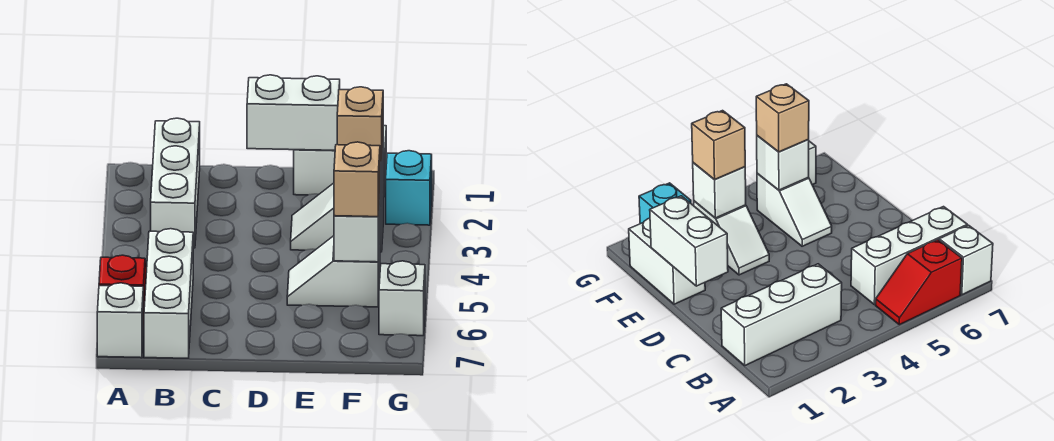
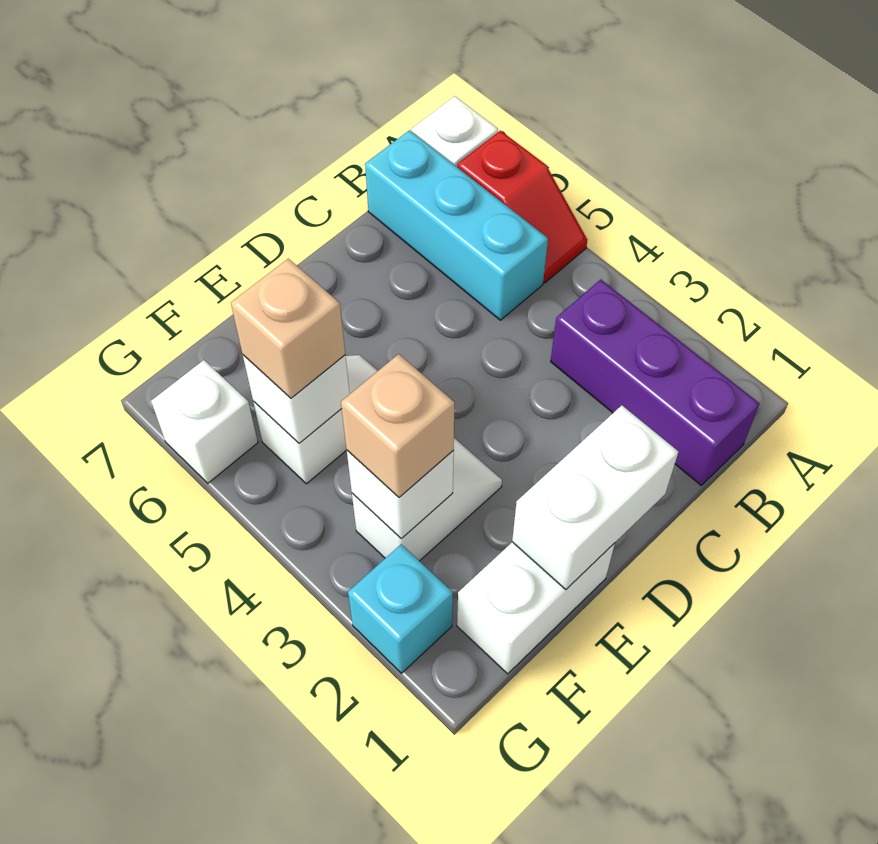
white 1x3 brick [151,118,200,248] -> purple 1x3 brick [551,279,760,485]
white 1x3 brick [144,229,193,358] -> cyan 1x3 brick [365,130,548,320]

